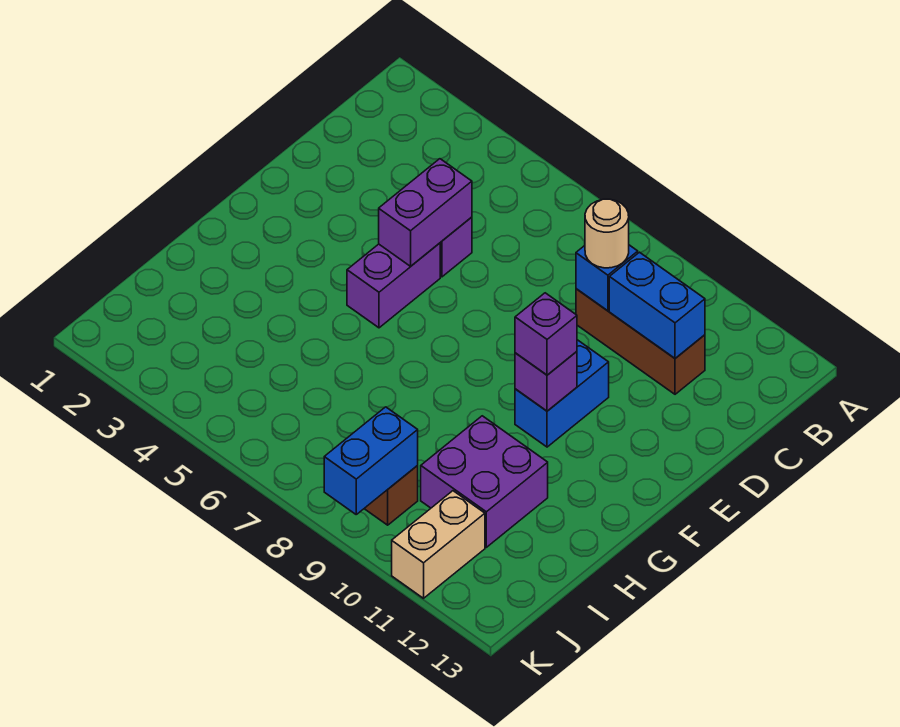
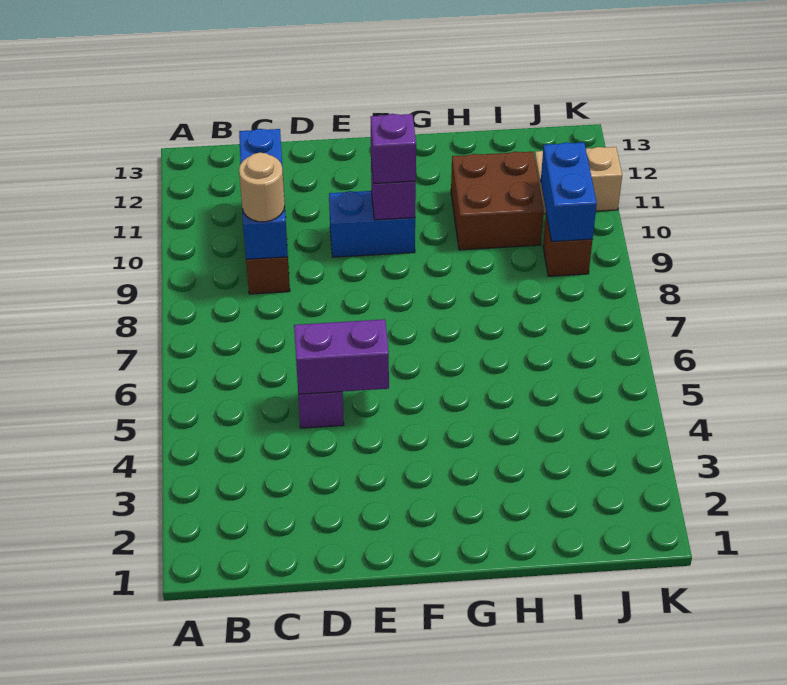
purple 1x2 brick [347,243,440,328] -> none
purple 2x2 brick [421,416,548,547] -> brown 2x2 brick [451,152,544,250]
blue 1x2 brick [324,407,418,514] -> blue 1x2 brick turned to [540,142,597,242]

